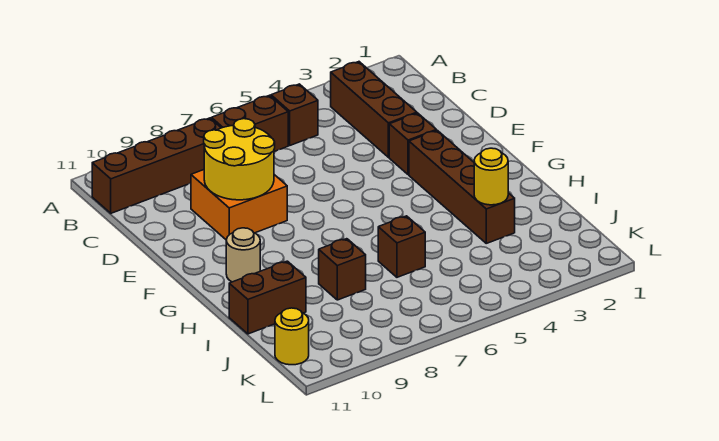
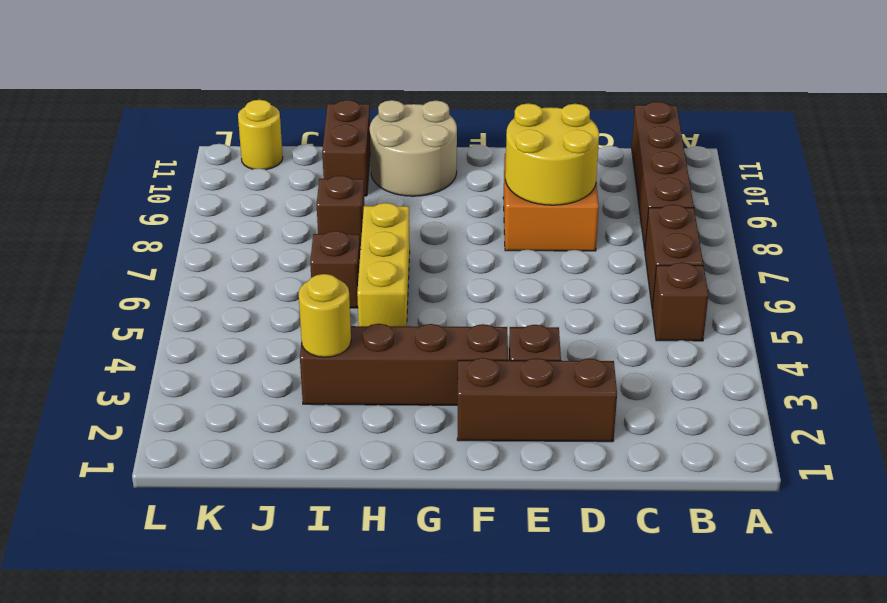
brown 1x3 brick [331,62,417,157] -> brown 1x3 brick moved to [457,358,617,442]
tan 1x1 round brick [226,228,260,282] -> tan 2x2 round brick [370,100,457,196]
none -> yellow 1x3 brick [357,203,410,326]

